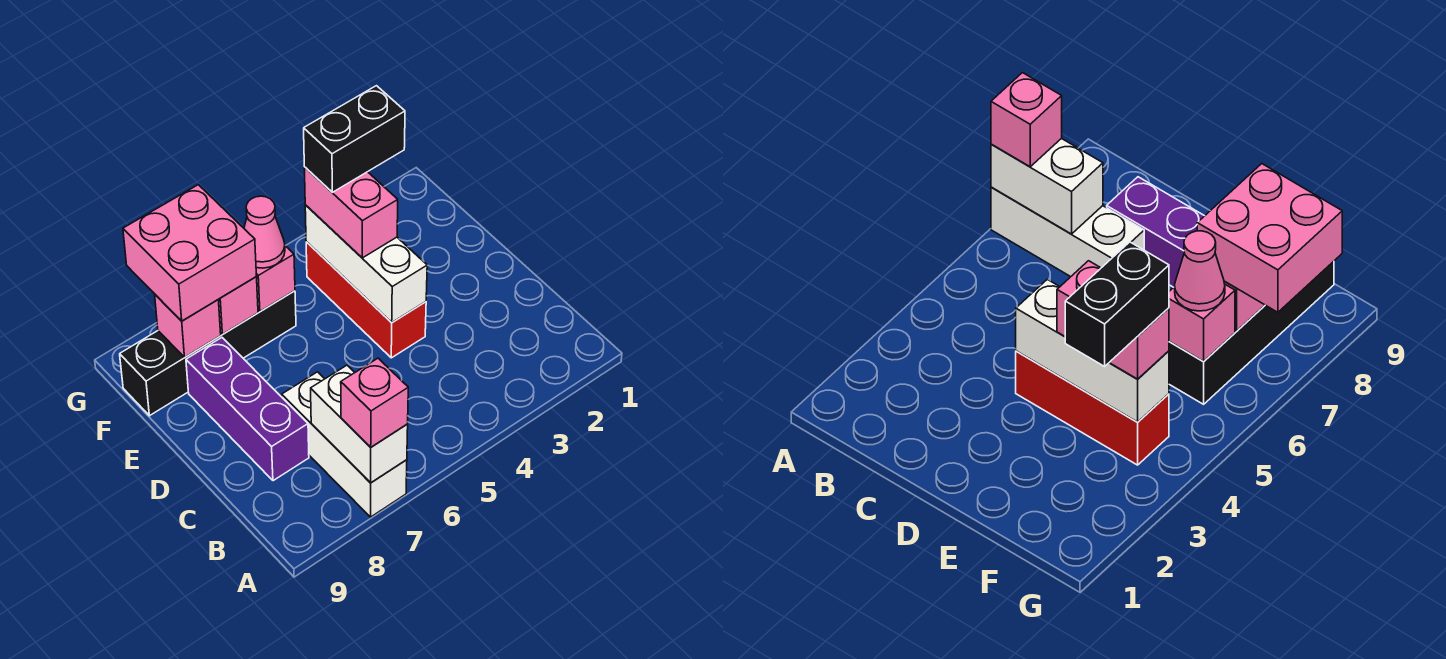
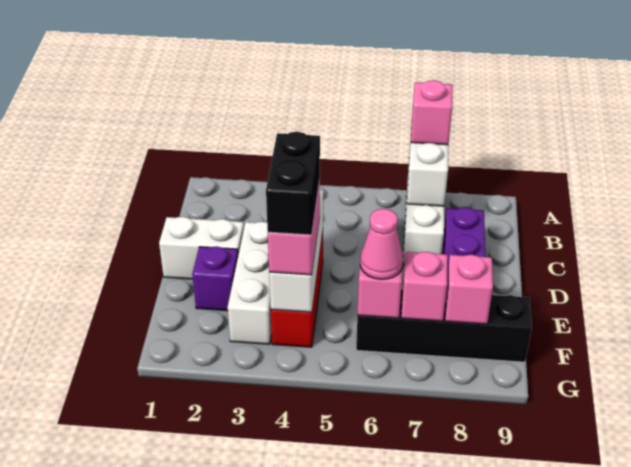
none -> white 1x2 brick [159,217,244,279]
none -> white 1x3 brick [228,222,272,344]
none -> purple 1x1 brick [192,246,238,311]
black 1x2 brick [304,86,405,192] -> black 1x2 brick turned to [266,132,320,235]
pink 2x2 brick [123,185,256,321] -> none

